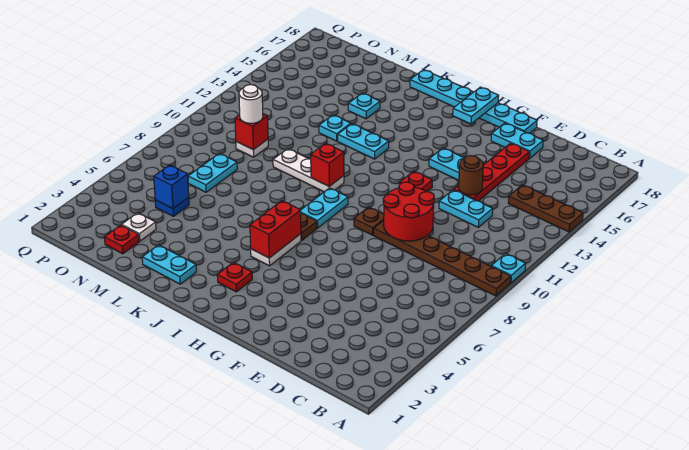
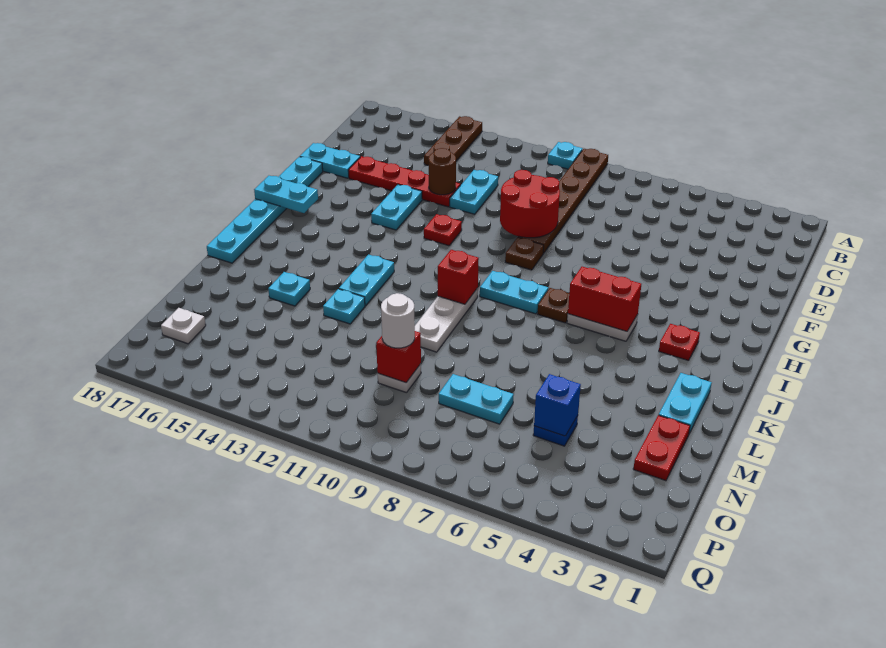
cyan 1x2 plate [491,123,543,158] -> cyan 1x2 plate turned to [300,143,360,178]
red 1x1 plate [105,225,139,254] -> red 1x2 plate [633,415,690,481]
white 1x1 plate [122,213,156,241] -> white 1x1 plate moved to [161,308,206,344]

